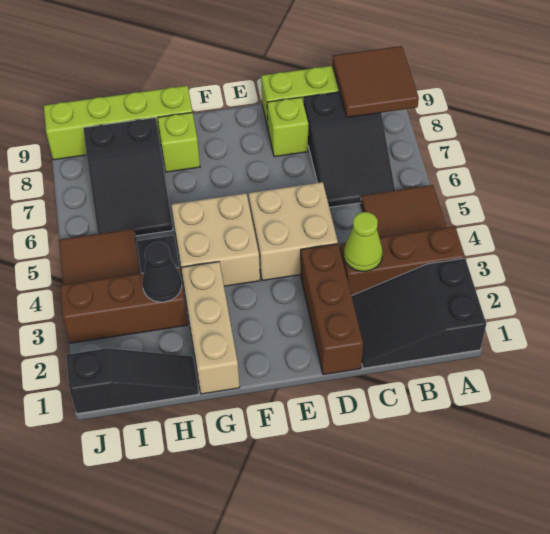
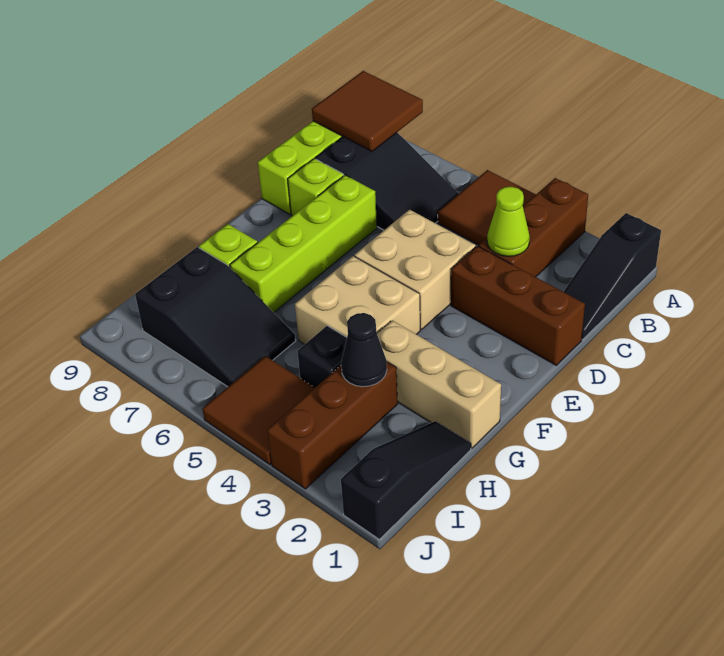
black 2x3 slope [351,258,486,368] -> black 1x3 slope [564,213,661,339]
lime 1x4 brick [44,86,192,160] -> lime 1x4 brick moved to [230,175,377,312]

